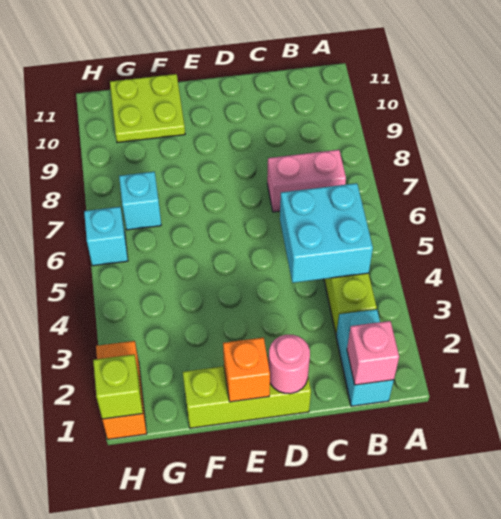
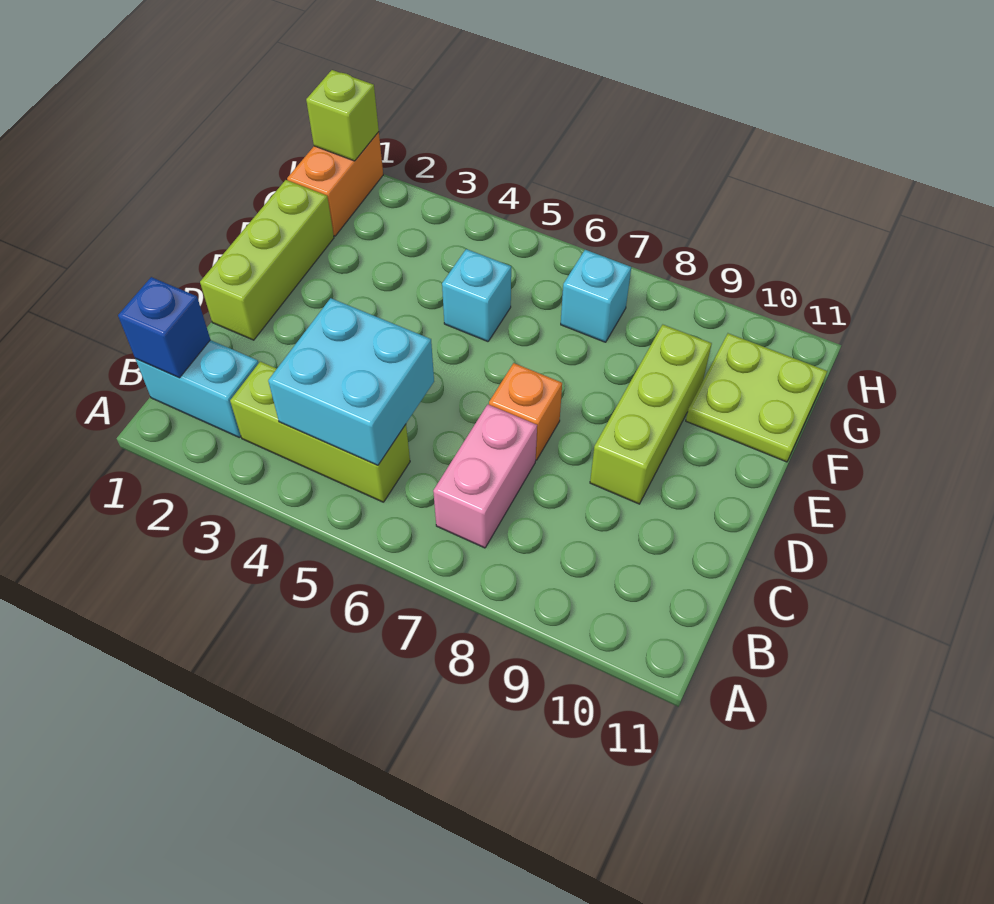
pink 1x1 brick [347,321,399,385] -> blue 1x1 brick [118,277,210,378]
pink 1x1 round brick [269,335,310,394] -> none
none -> lime 1x3 brick [590,325,712,504]
orange 1x1 brick [223,338,270,402] -> orange 1x1 brick moved to [489,363,562,460]
orange 1x2 brick [96,341,147,439] -> orange 1x2 brick turned to [287,132,383,236]
cyan 1x1 brick [84,207,128,266] -> cyan 1x1 brick moved to [442,249,511,341]

